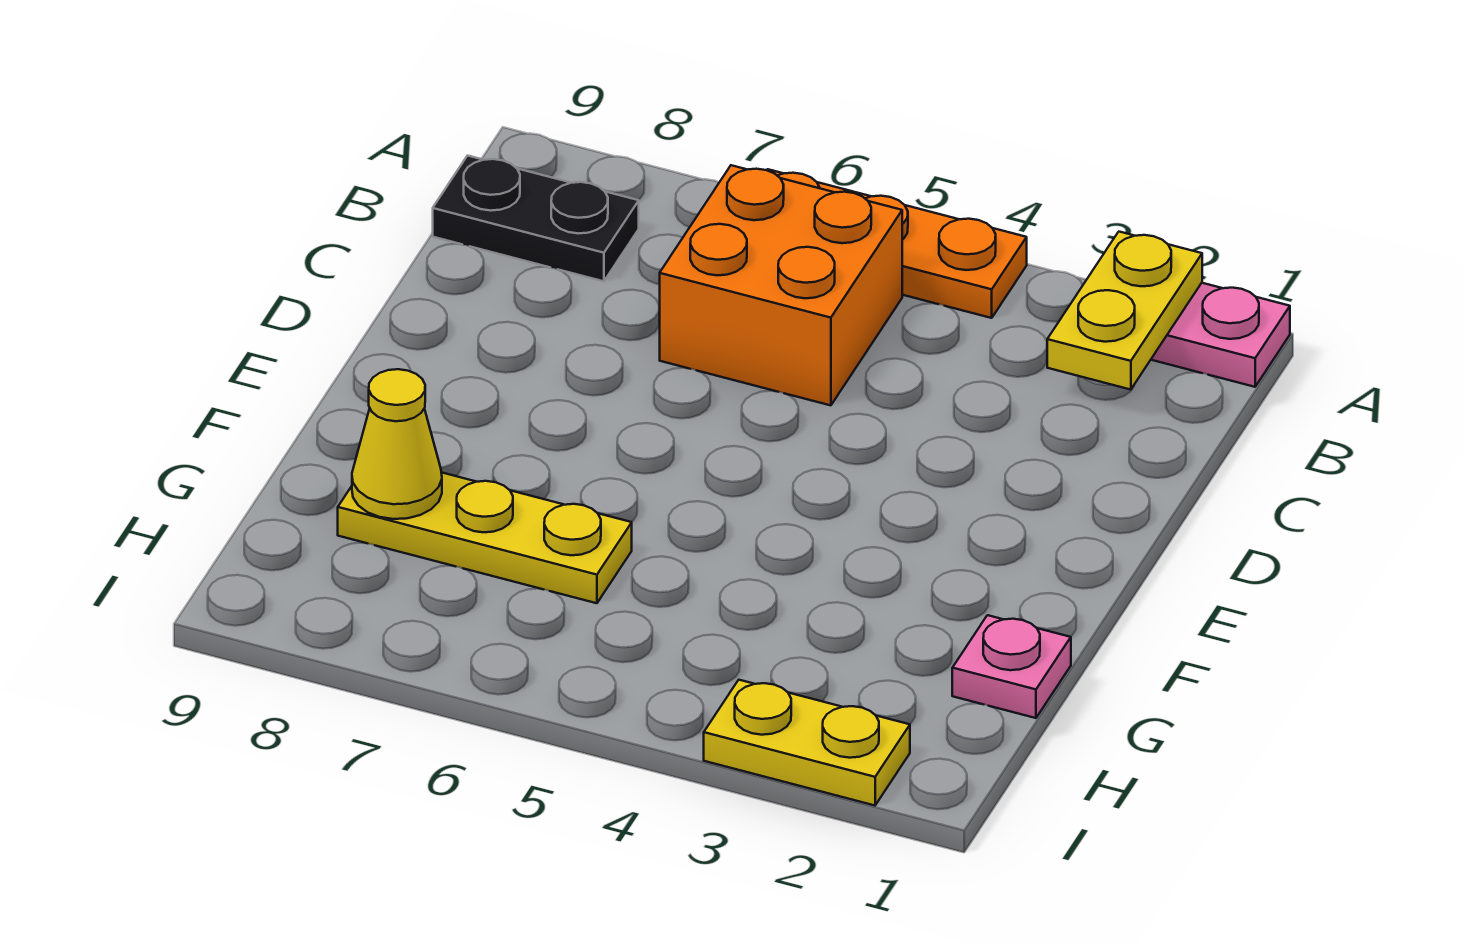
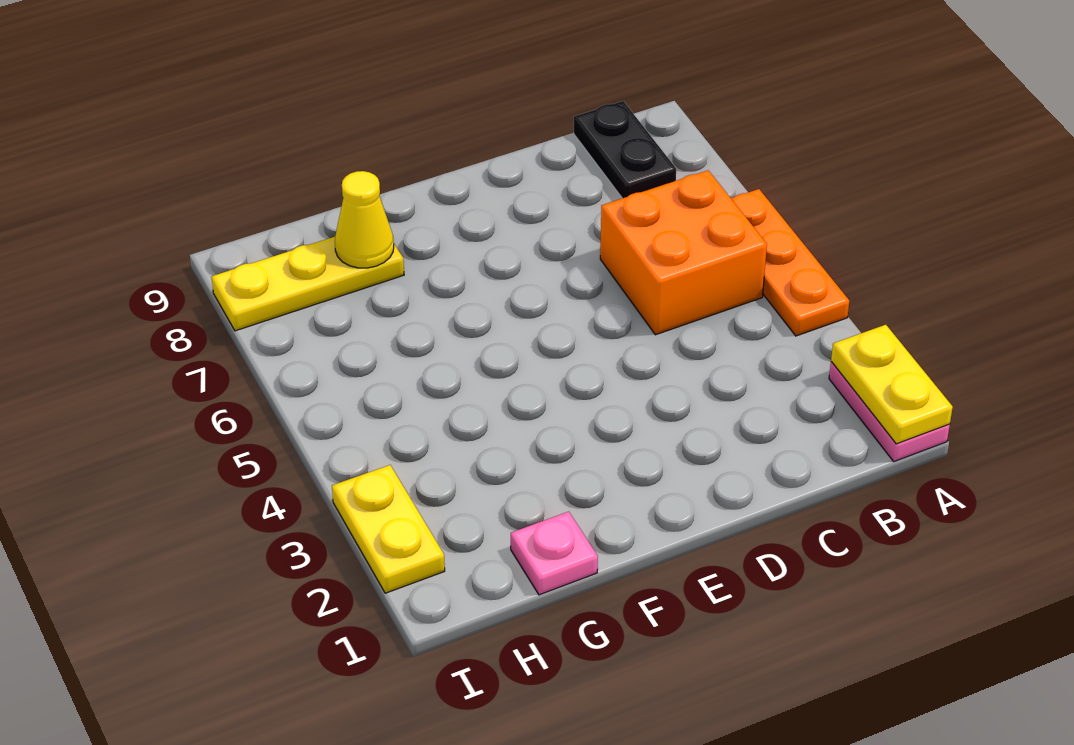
yellow 1x2 plate [1047,232,1202,390] -> yellow 1x2 plate turned to [831,325,953,444]
yellow 1x3 plate [338,472,632,603] -> yellow 1x3 plate turned to [211,237,404,331]

